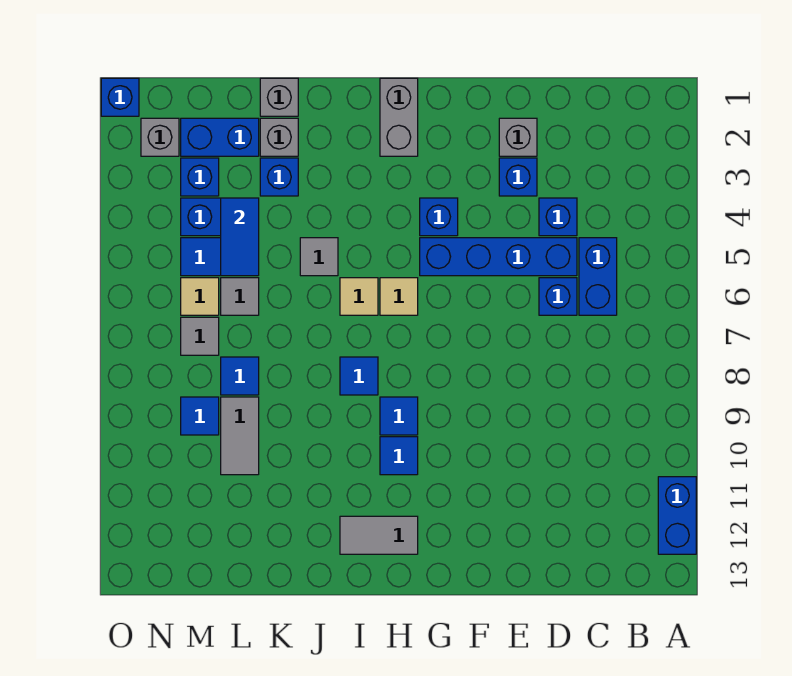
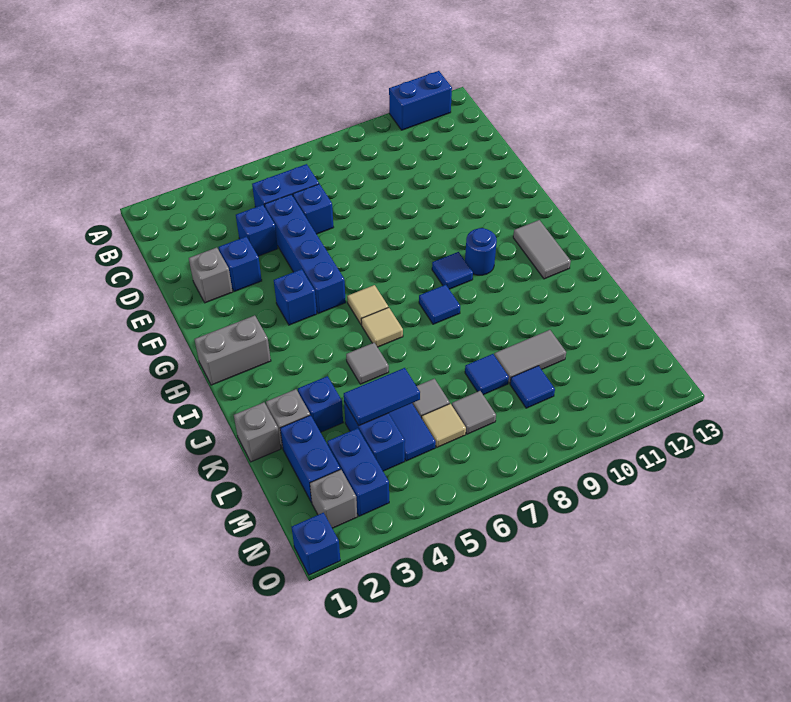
blue 1x1 tile [380,437,418,475] -> blue 1x1 round brick [465,228,497,275]
blue 1x1 brick [181,158,219,196] -> blue 1x2 brick [327,428,389,516]

